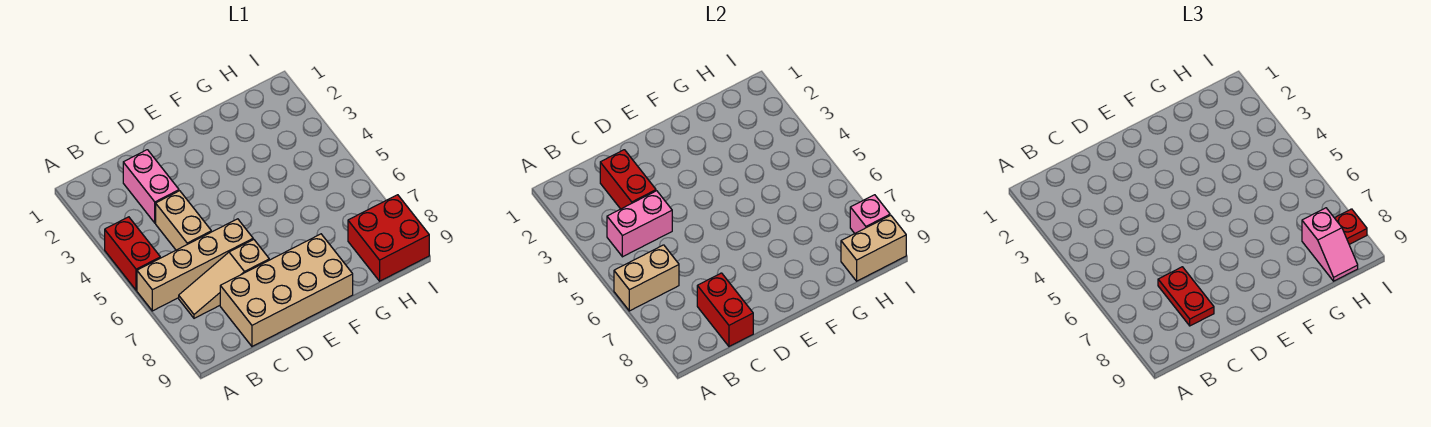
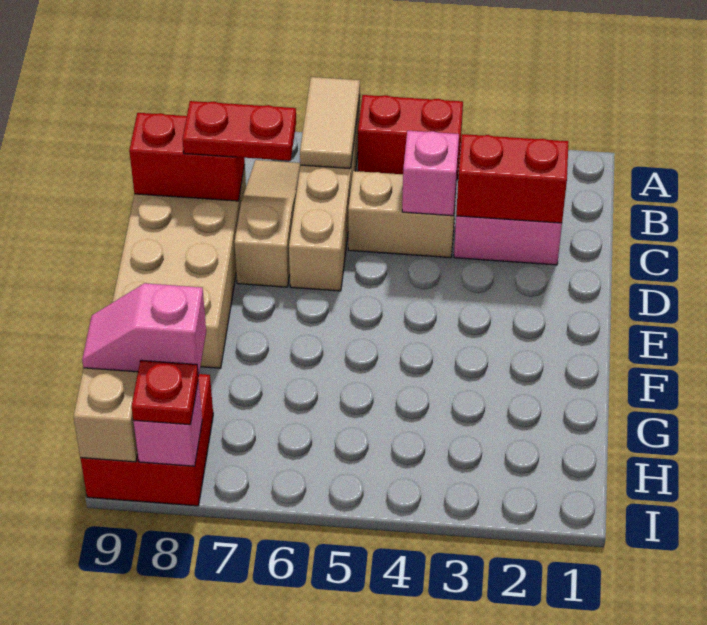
tan 1x2 brick [614,245,679,311] -> tan 1x2 tile [300,77,360,169]
pink 1x2 brick [607,191,672,257] -> pink 1x1 brick [402,131,459,216]

